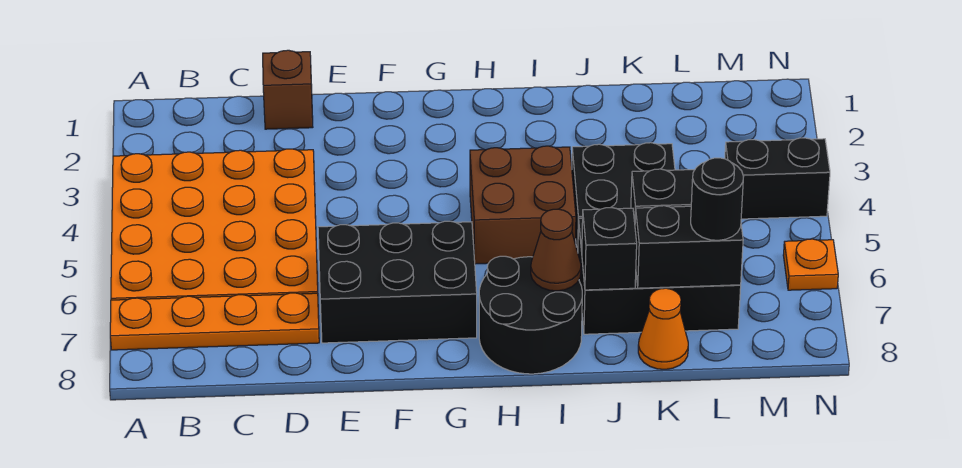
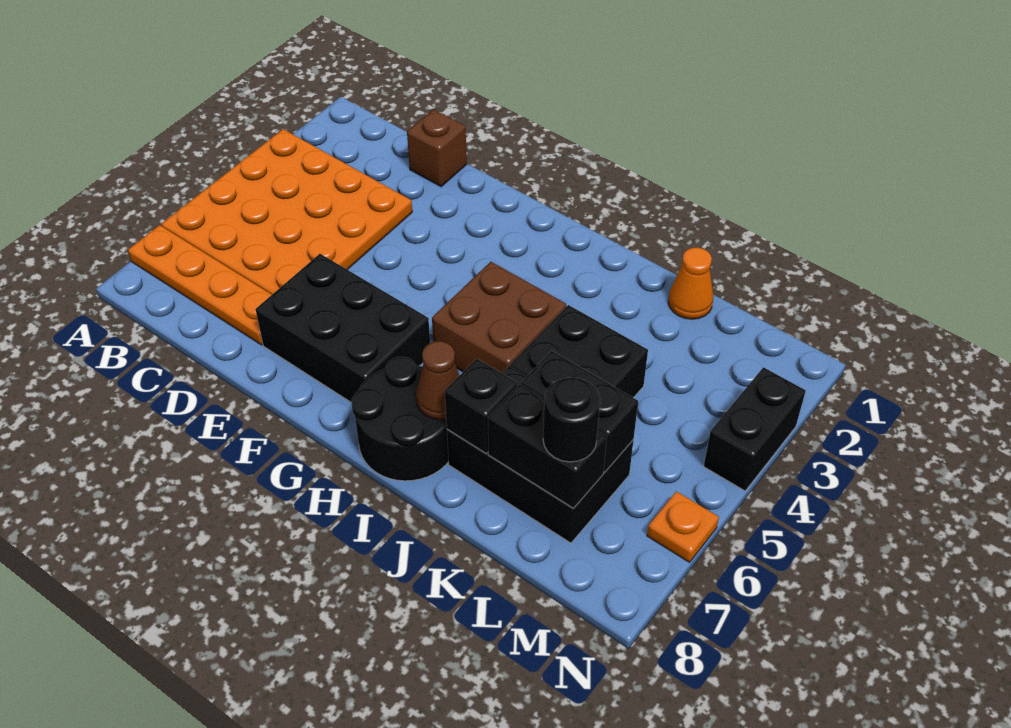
orange 1x1 cone [638,288,688,369] -> orange 1x1 cone moved to [668,248,713,319]
black 1x2 brick [725,138,830,219] -> black 1x2 brick turned to [704,367,806,491]

